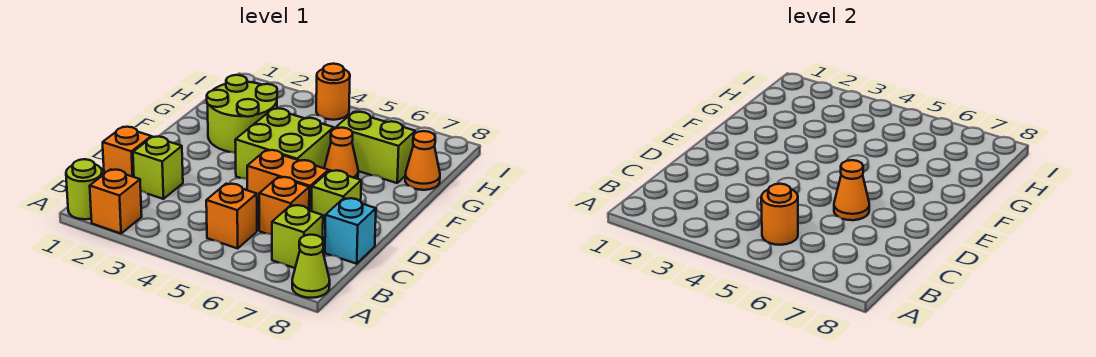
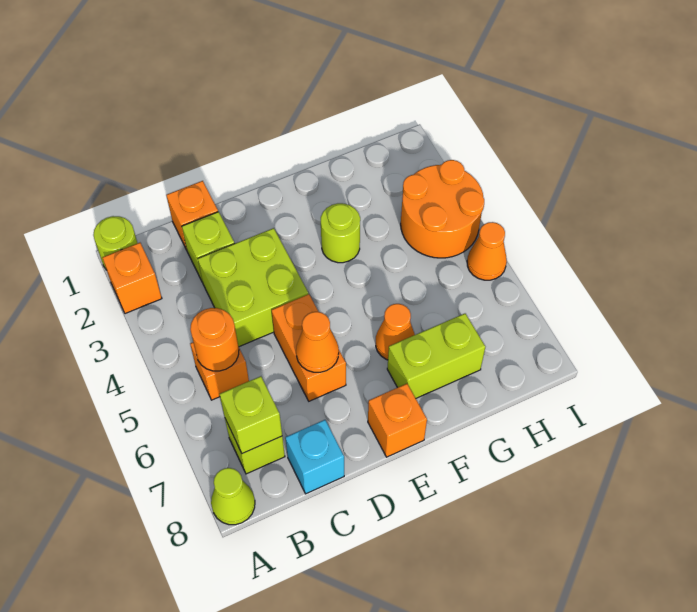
orange 1x1 brick [259,177,309,235] -> orange 1x1 brick moved to [368,384,427,457]
lime 1x1 brick [312,170,361,228] -> lime 1x1 brick moved to [219,376,282,454]
lime 2x2 brick [235,108,334,179] -> lime 2x2 brick moved to [198,228,308,347]
lime 2x2 round brick [207,75,277,153] -> lime 1x1 round brick [321,203,360,263]
lime 1x2 brick [336,112,415,183] -> lime 1x2 brick turned to [387,314,485,398]
orange 1x1 cone [405,131,440,190] -> orange 1x1 cone moved to [467,222,507,280]
orange 1x1 round brick [316,64,350,120] -> orange 2x2 round brick [401,160,484,258]

